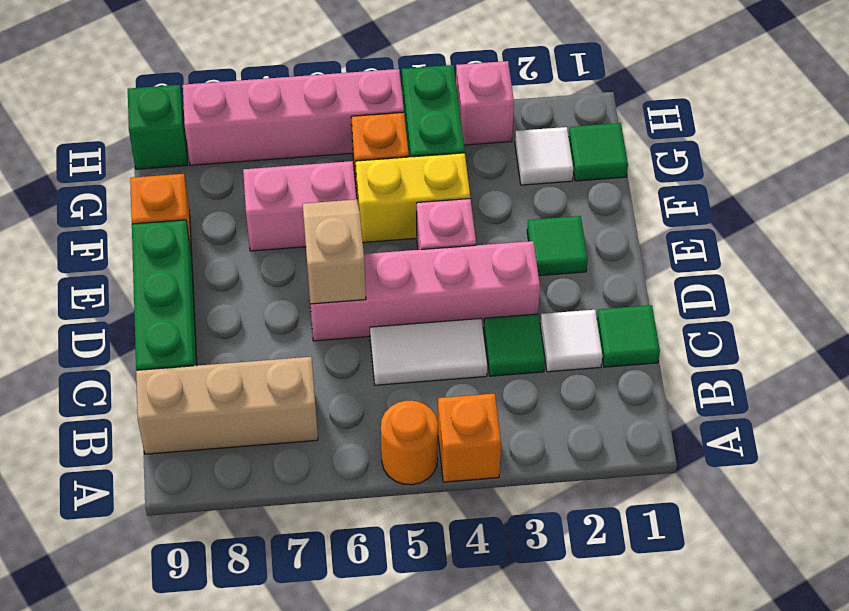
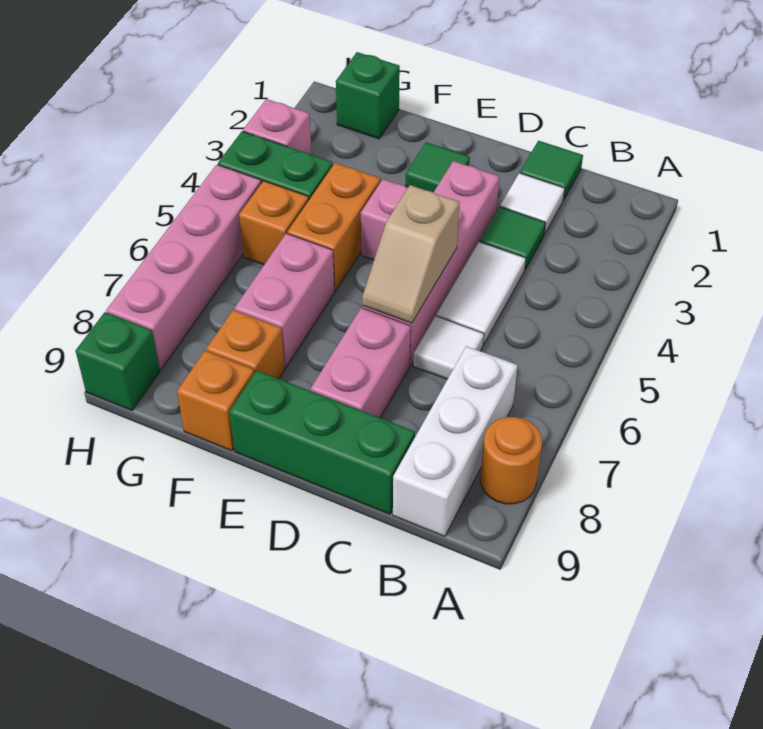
orange 1x1 brick [438,394,501,482] -> orange 1x1 brick moved to [206,310,285,379]
orange 1x1 round brick [381,401,438,485] -> orange 1x1 round brick moved to [480,417,542,504]
tan 1x3 brick [136,357,318,454] -> white 1x3 brick [393,346,518,536]
tan 1x2 slope [303,199,366,304] -> tan 1x2 slope turned to [362,185,460,323]
none -> pink 1x2 brick [311,308,411,418]
yellow 1x2 brick [356,153,470,242] -> orange 1x2 brick [287,163,381,291]
green 1x1 tile [569,123,628,181] -> green 1x1 brick [336,52,400,139]
white 1x1 tile [515,127,573,185] -> white 1x1 tile moved to [413,316,484,379]

